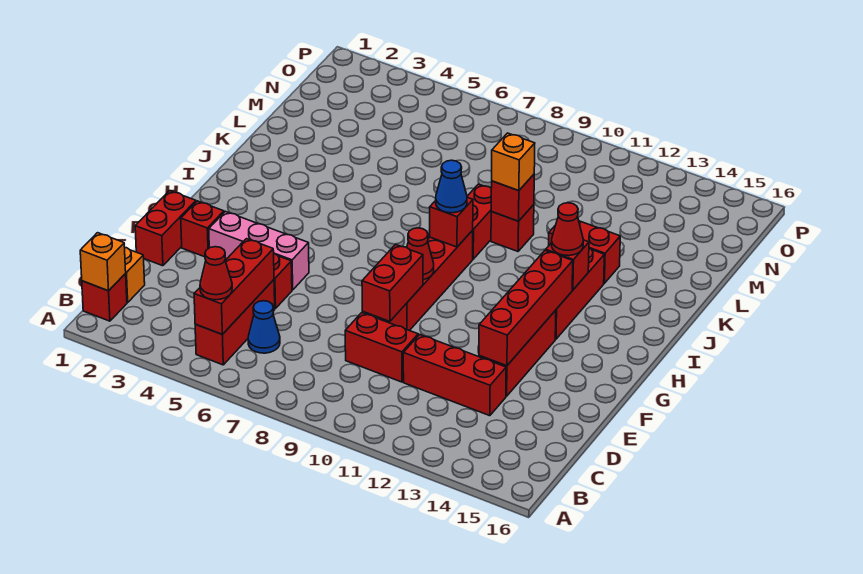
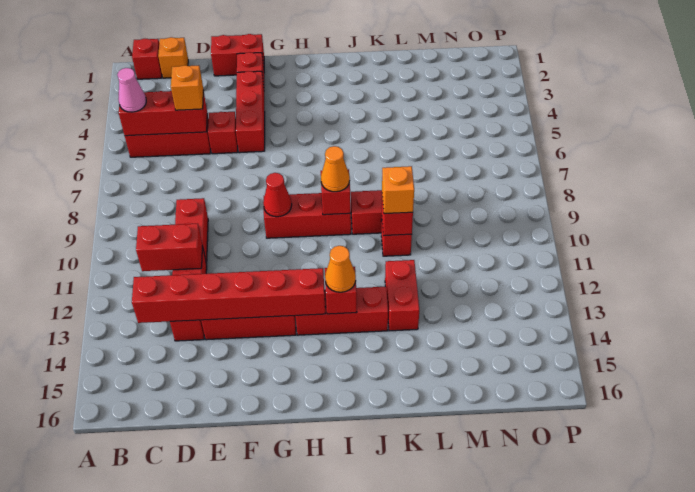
orange 1x1 brick [80,233,126,291] -> orange 1x1 brick moved to [171,65,203,110]
red 1x1 cone [200,247,232,300] -> pink 1x1 cone [117,68,146,112]
blue 1x1 cone [248,301,280,353] -> none
red 1x2 brick [362,245,423,321] -> red 1x2 brick moved to [136,224,202,271]
red 1x4 brick [479,250,573,366] -> red 1x6 brick [132,268,325,323]
pink 1x3 brick [209,211,309,290] -> red 1x3 brick [236,71,265,153]
red 1x4 brick [380,230,473,331] -> red 1x3 brick [264,193,351,238]
blue 1x1 cone [436,160,467,213] -> orange 1x1 cone [321,146,350,192]
red 1x1 cone [552,203,583,256] -> orange 1x1 cone [325,246,356,292]

